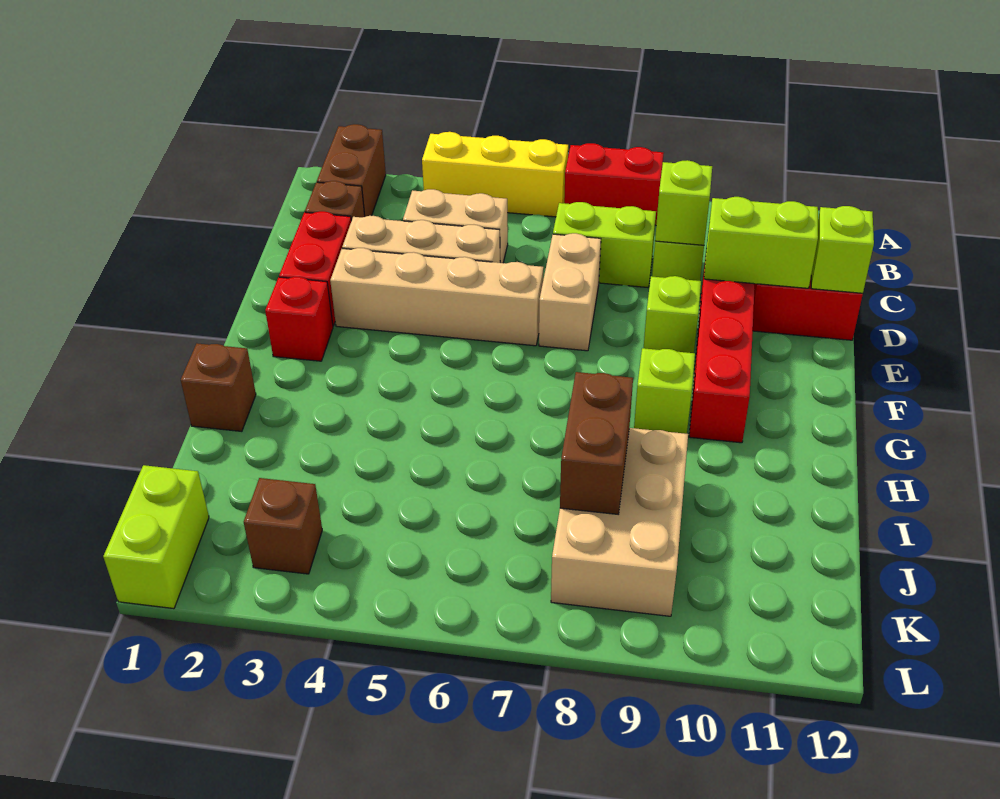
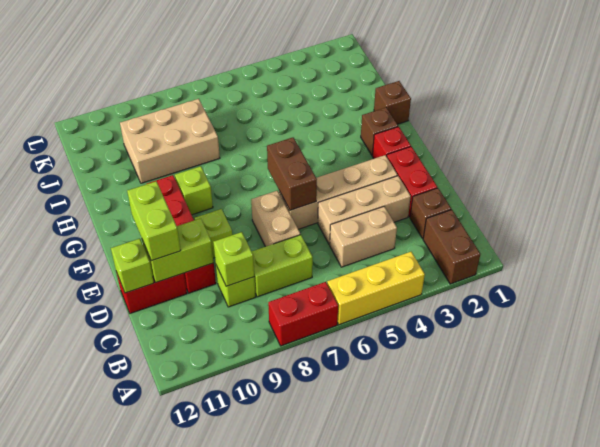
tan 2x3 brick [551,428,688,616] -> tan 2x3 brick turned to [120,99,220,183]
brown 1x2 brick [560,372,633,514] -> brown 1x2 brick moved to [267,138,317,210]
lime 1x2 brick [103,465,209,609] -> lime 1x2 brick moved to [127,181,181,261]
brown 1x1 brick [244,478,322,574] -> brown 1x1 brick moved to [361,108,398,156]

